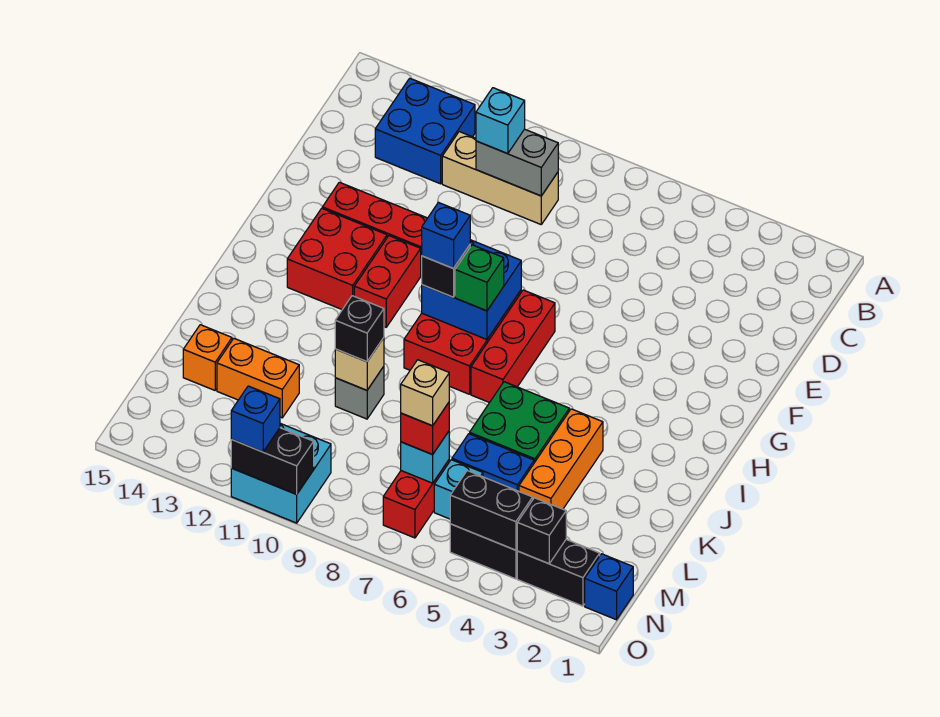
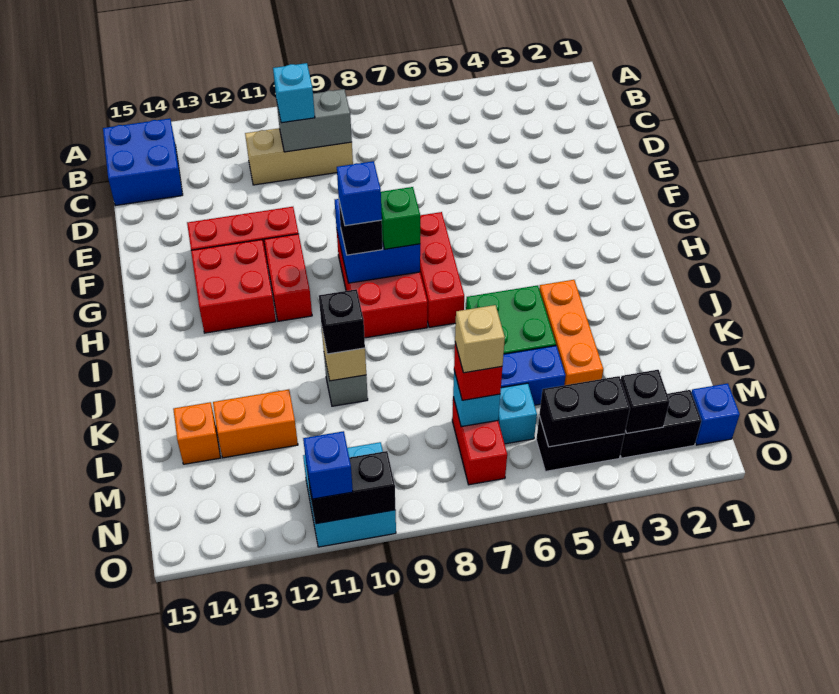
blue 2x2 brick [375,78,475,184] -> blue 2x2 brick moved to [103,119,183,206]

